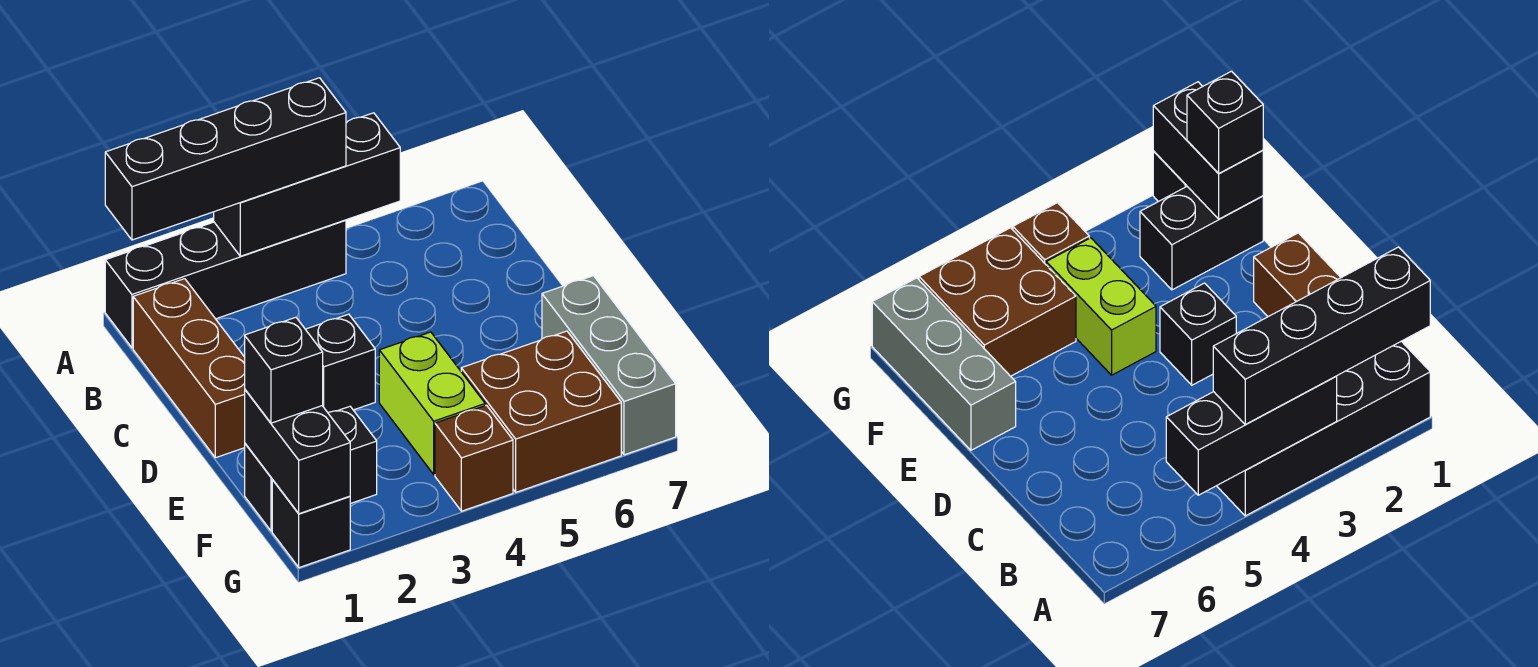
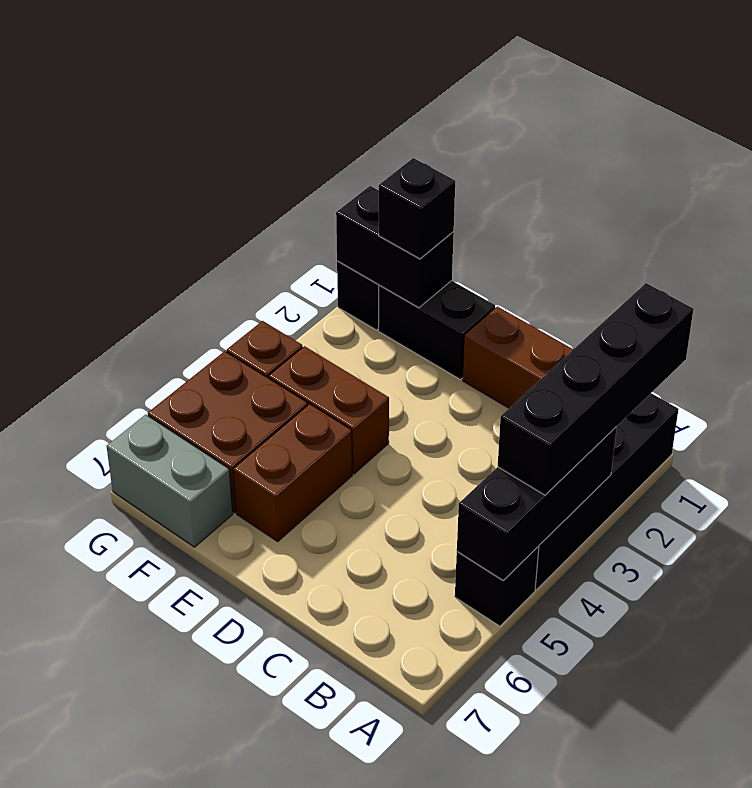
black 1x1 brick [305,314,375,413] -> black 1x1 brick moved to [455,546,539,626]
lime 1x2 brick [379,332,485,474] -> brown 1x2 brick [269,346,389,474]
none -> brown 1x2 brick [233,404,352,541]
grey 1x3 brick [542,276,676,455] -> grey 1x2 brick [107,414,233,547]
black 1x2 brick [245,406,377,531] -> black 1x2 brick turned to [378,281,495,380]

